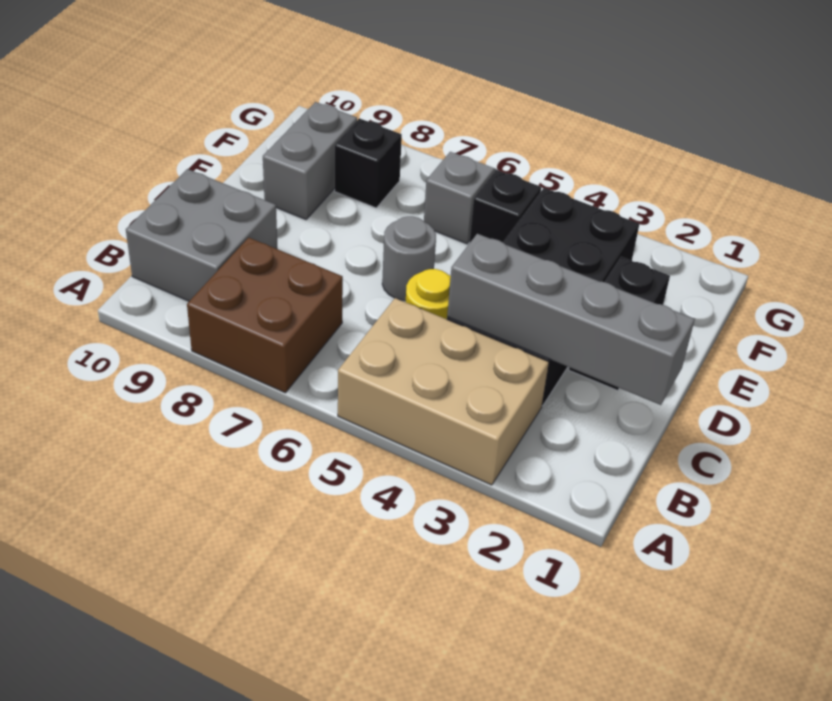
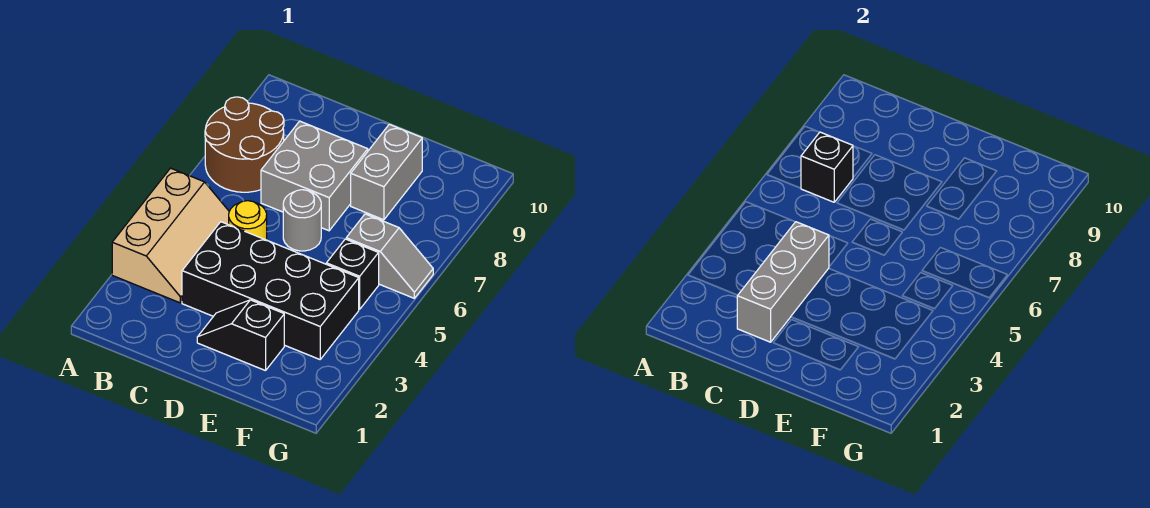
tan 2x3 brick [338,298,549,485] -> tan 2x3 slope [112,168,229,303]
brown 2x2 brick [187,238,343,393] -> brown 2x2 round brick [205,97,284,192]
grey 2x2 brick [126,169,278,301] -> grey 2x2 brick moved to [261,121,368,231]
grey 1x4 brick [447,234,695,405] -> grey 1x3 brick [737,222,829,342]
grey 1x2 brick [263,102,357,220] -> grey 1x2 brick turned to [351,124,422,220]
black 1x1 brick [335,118,402,208] -> black 1x1 brick moved to [801,132,853,202]

